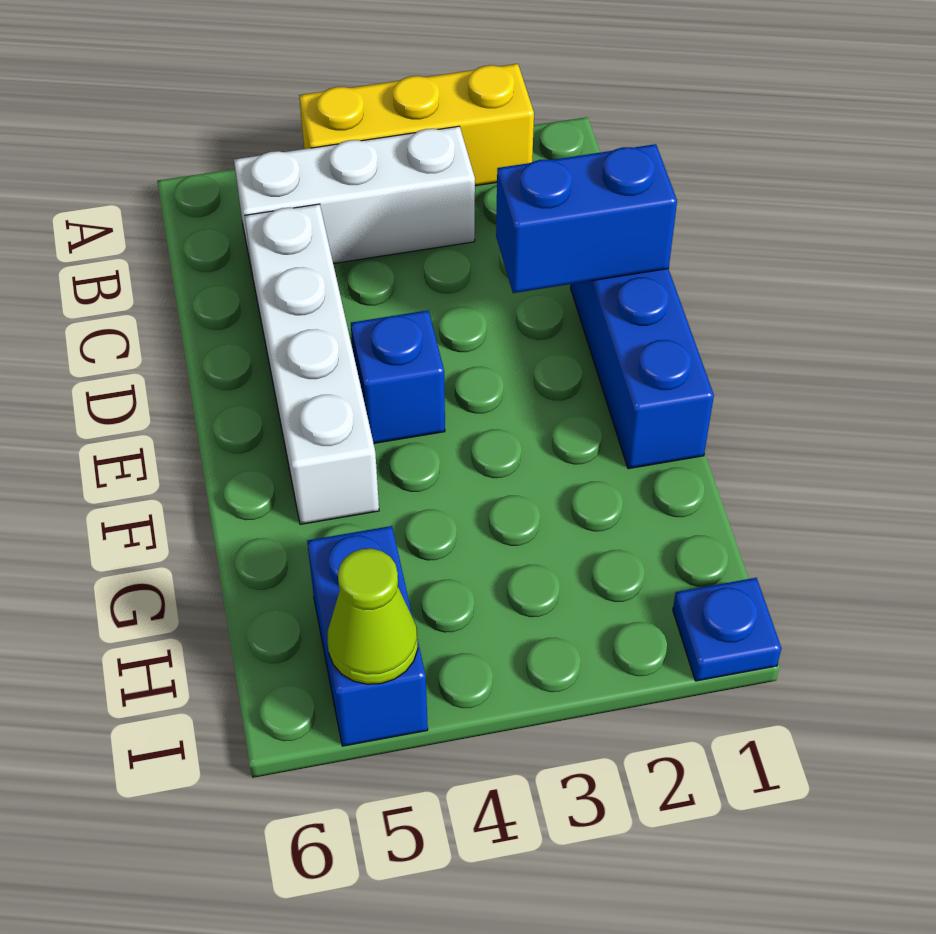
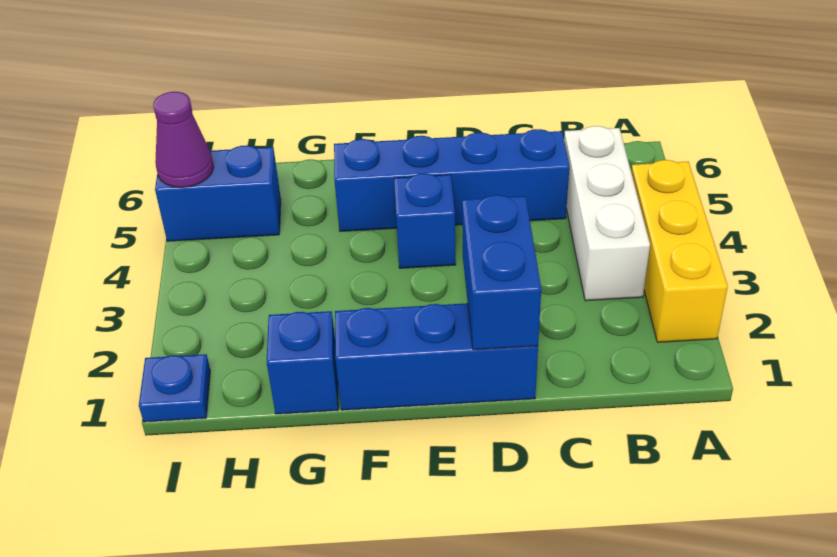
white 1x4 brick [245,204,379,524] -> blue 1x4 brick [334,129,569,231]
none -> blue 1x1 brick [267,311,338,414]
lime 1x1 cone [328,549,418,684] -> purple 1x1 cone [153,92,214,187]

